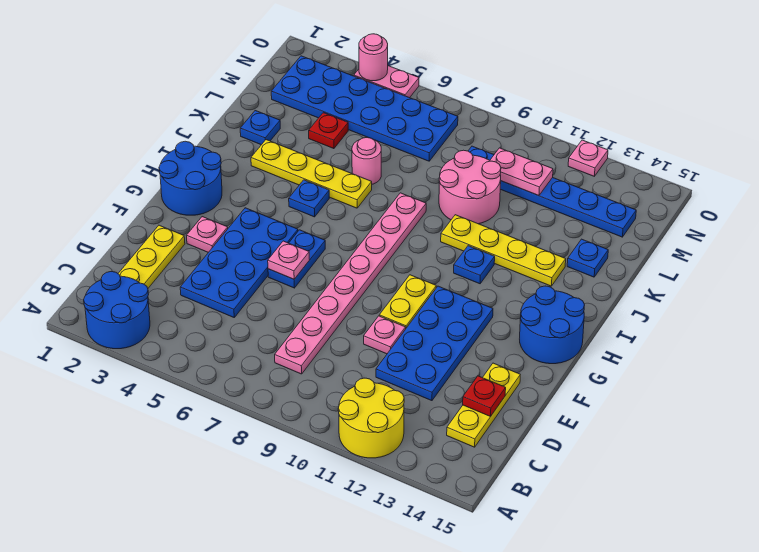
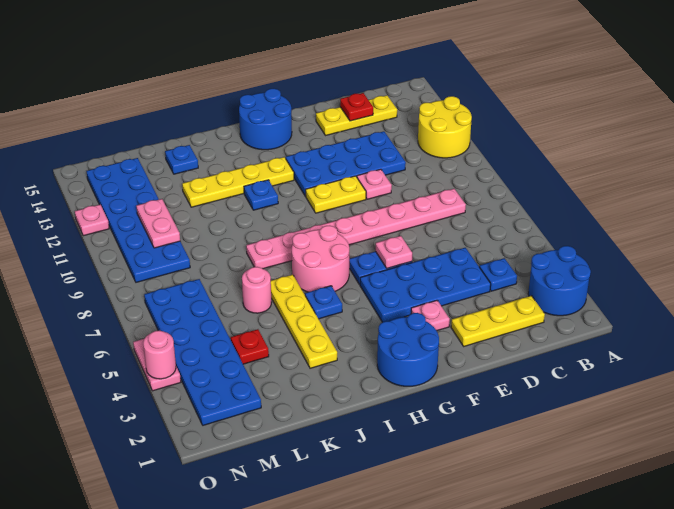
yellow 1x4 plate [441,215,566,286] -> yellow 1x4 plate turned to [182,157,294,207]
blue 1x1 plate [240,111,280,145] -> blue 1x1 plate moved to [479,258,517,291]
pink 2x2 round brick [439,150,501,224] -> pink 2x2 round brick moved to [292,226,349,292]
blue 1x6 plate [468,146,636,237] -> blue 2x6 plate [86,158,190,282]

